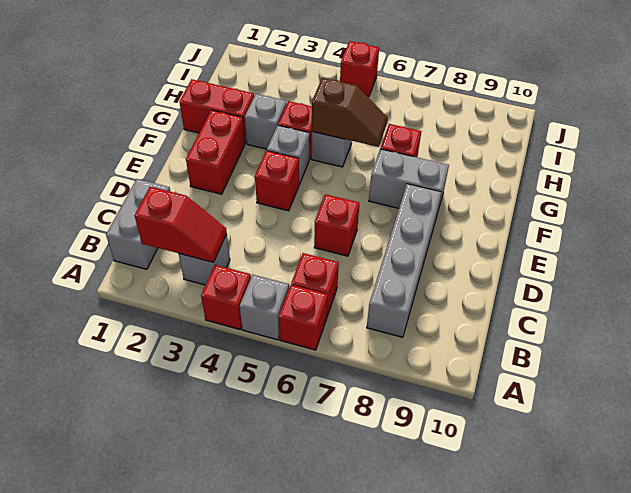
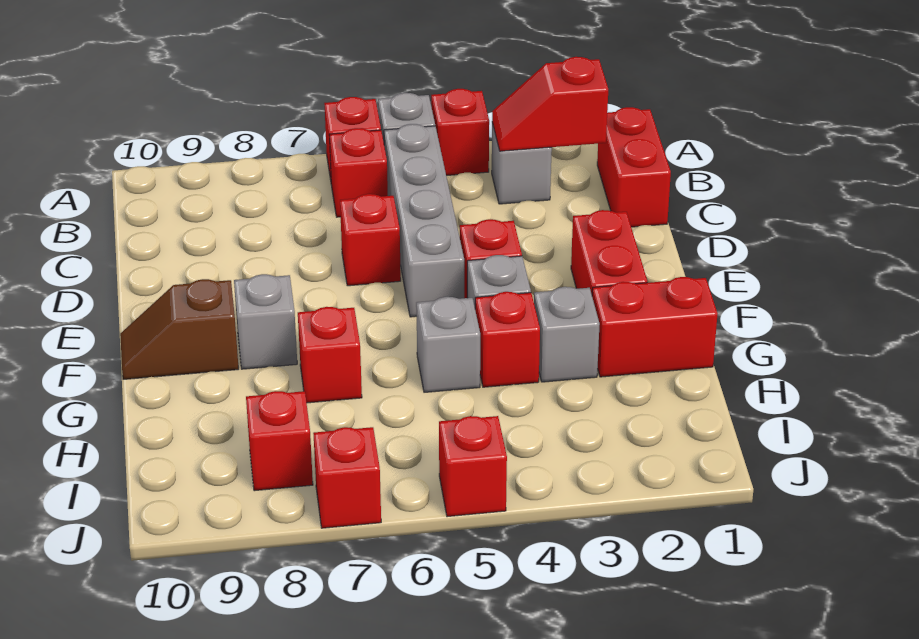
grey 1x2 brick [106,179,170,269] -> red 1x2 brick [597,107,671,227]
grey 1x4 brick [367,184,441,337] -> grey 1x4 brick moved to [384,124,464,317]
grey 1x2 brick [369,149,449,213] -> grey 1x1 brick [234,274,297,369]
brown 1x2 slope [312,78,388,147] -> brown 1x2 slope moved to [120,279,239,379]
none -> red 1x1 brick [246,391,313,491]
none -> red 1x1 brick [313,427,381,528]

